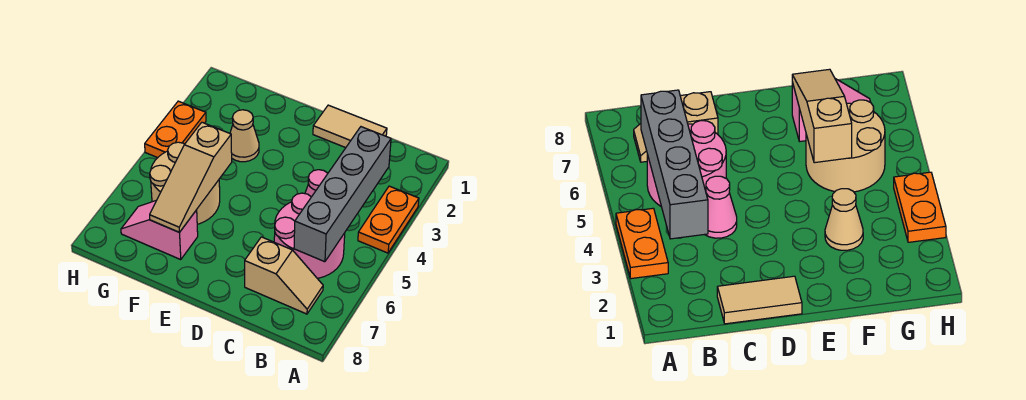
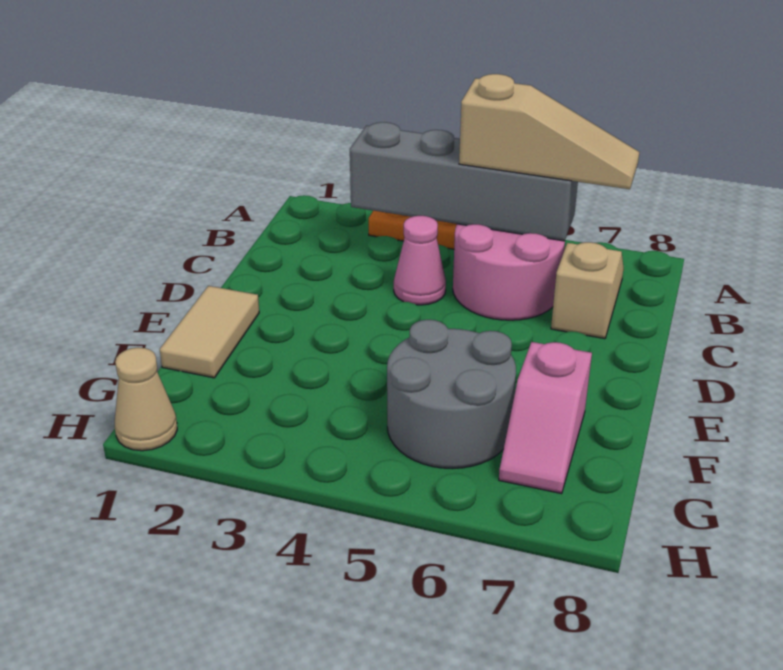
tan 1x2 tile [313,105,387,148] -> tan 1x2 tile moved to [160,286,259,378]
tan 1x1 cone [230,110,259,162] -> tan 1x1 cone moved to [115,347,177,451]
tan 2x2 round brick [150,142,220,224] -> grey 2x2 round brick [387,320,516,469]
tan 1x3 slope [150,122,232,232] -> tan 1x3 slope moved to [459,74,639,189]
orange 1x2 plate [145,101,206,158] -> none

